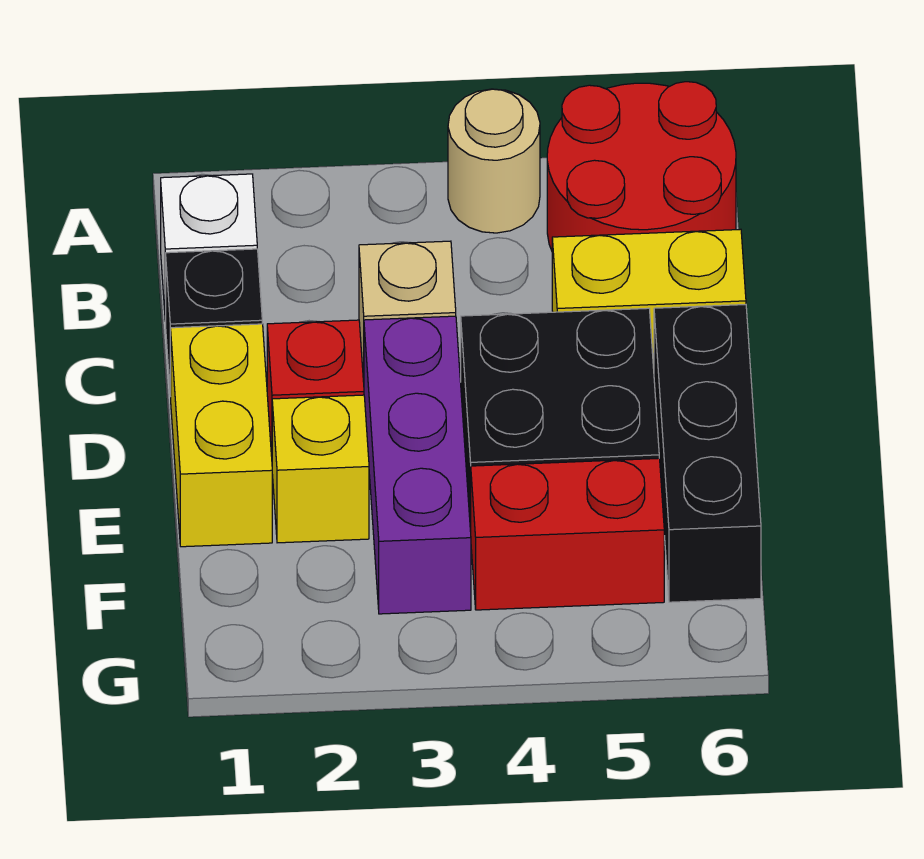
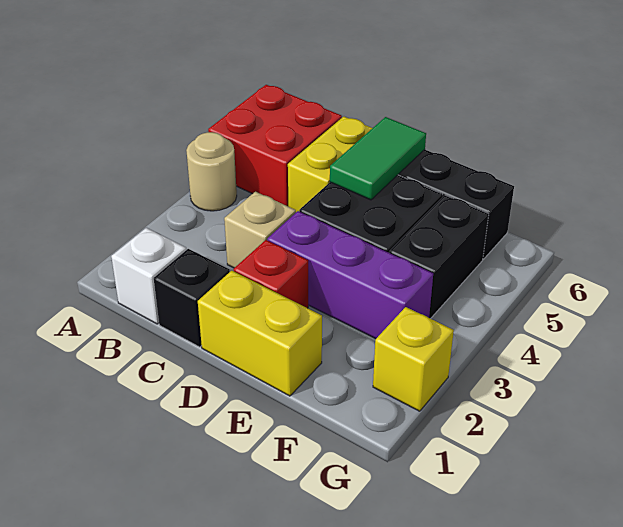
red 2x2 round brick [547,82,736,250] -> red 2x2 brick [208,85,342,207]
none -> green 1x2 tile [330,117,426,200]
yellow 1x1 brick [272,395,369,543] -> yellow 1x1 brick moved to [373,307,454,411]
red 1x2 brick [471,458,664,610] -> black 1x2 brick [389,195,489,319]

